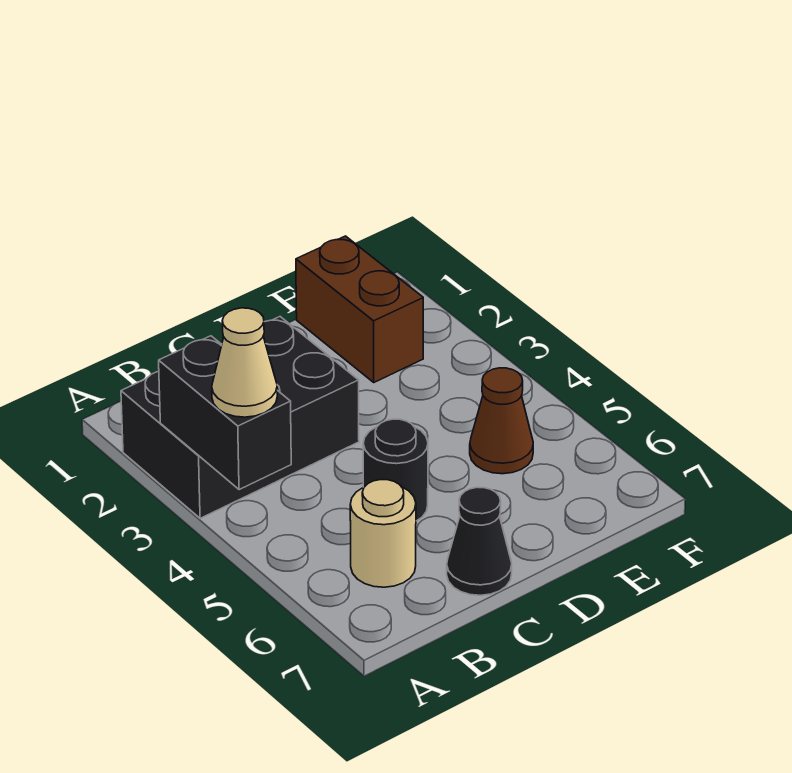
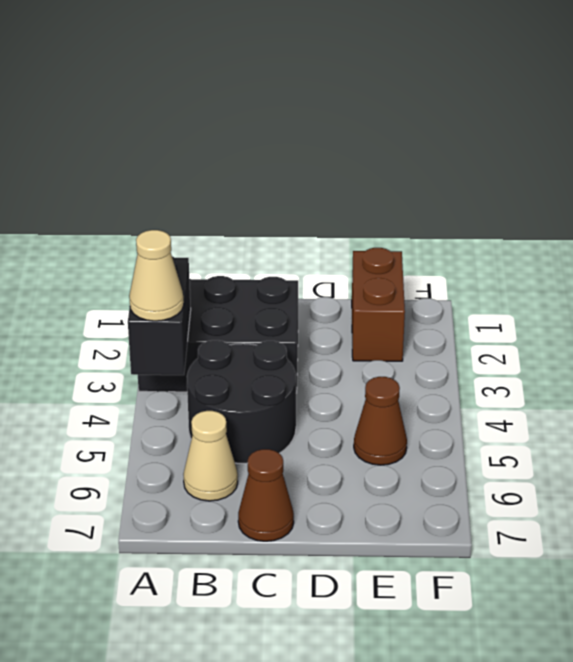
tan 1x1 round brick [350,480,416,587] -> tan 1x1 cone [183,411,238,501]
black 1x1 round brick [363,419,428,521] -> black 2x2 round brick [187,340,296,463]
black 1x1 cone [447,487,512,595] -> brown 1x1 cone [238,449,294,541]

